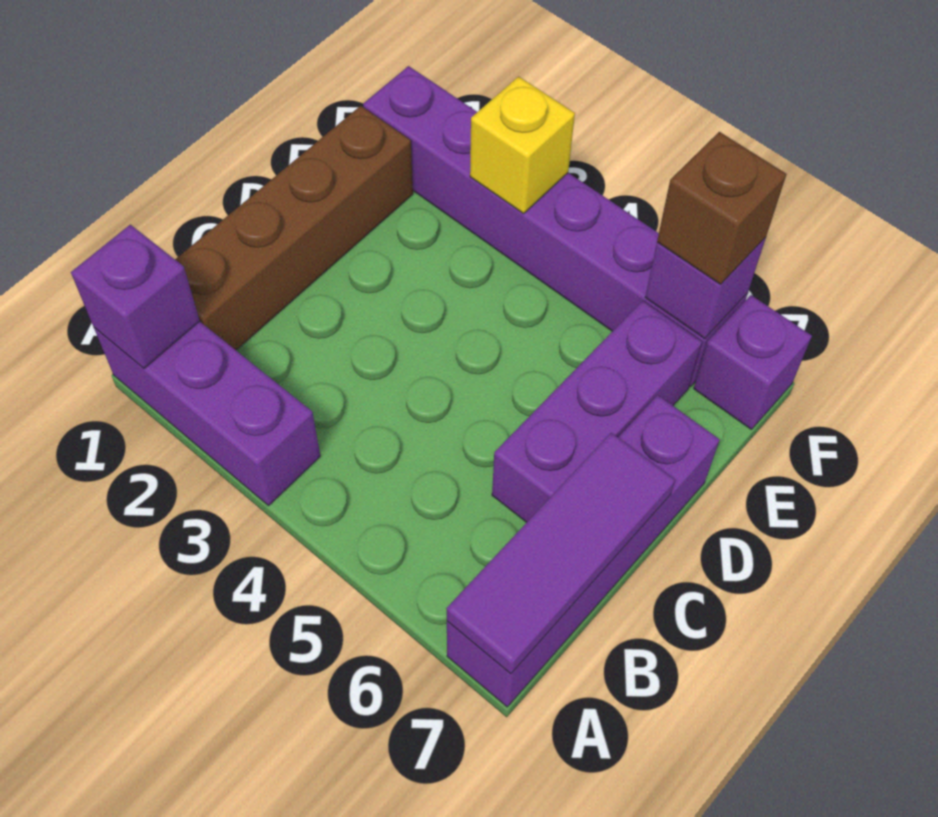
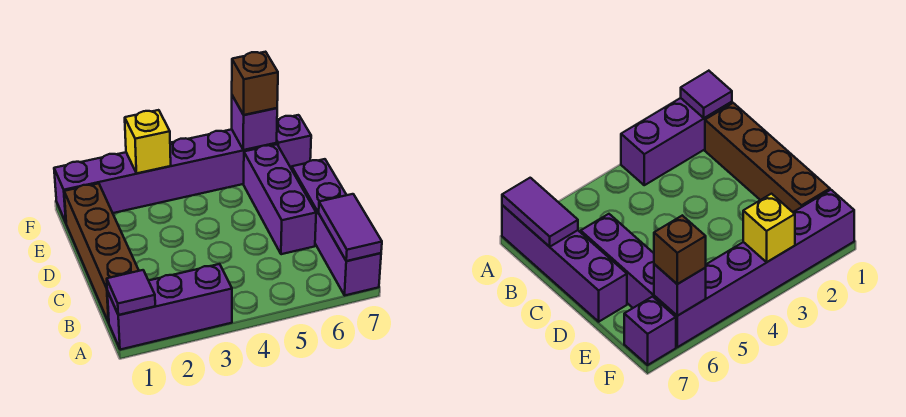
purple 1x1 brick [71,225,200,368] -> purple 1x1 tile [107,270,155,315]
purple 1x3 tile [446,433,675,674] -> purple 1x2 tile [319,194,382,261]

